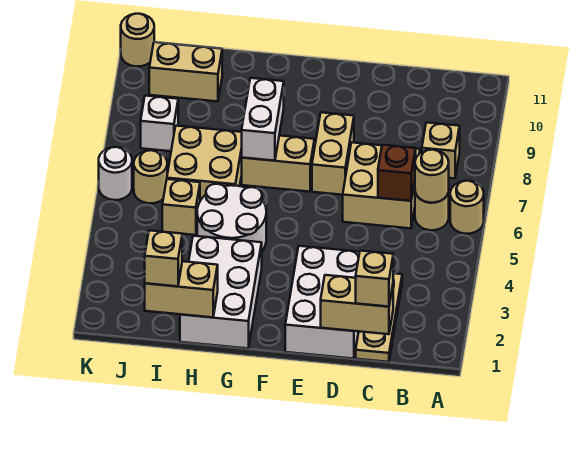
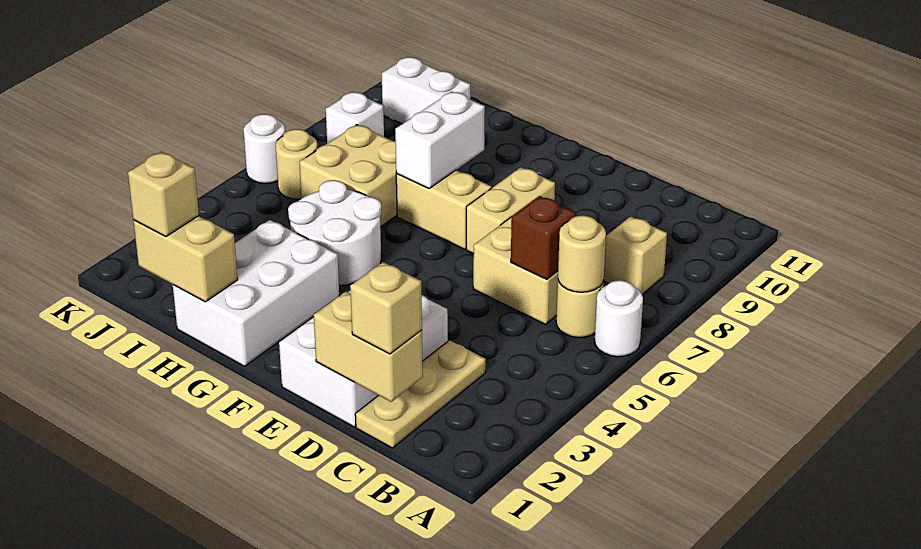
tan 1x1 round brick [450,181,484,234] -> white 1x1 round brick [595,280,643,357]
tan 1x1 brick [162,179,200,235] -> none
tan 1x2 brick [149,42,222,101] -> white 1x2 brick [382,57,470,124]
tan 1x1 round brick [121,14,154,66] -> none

